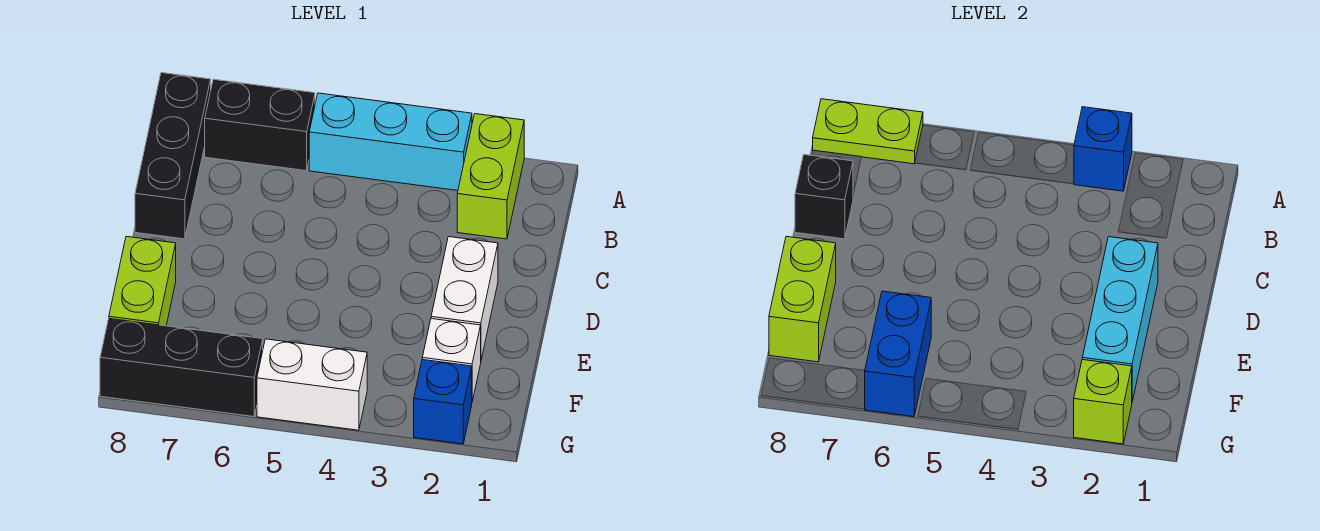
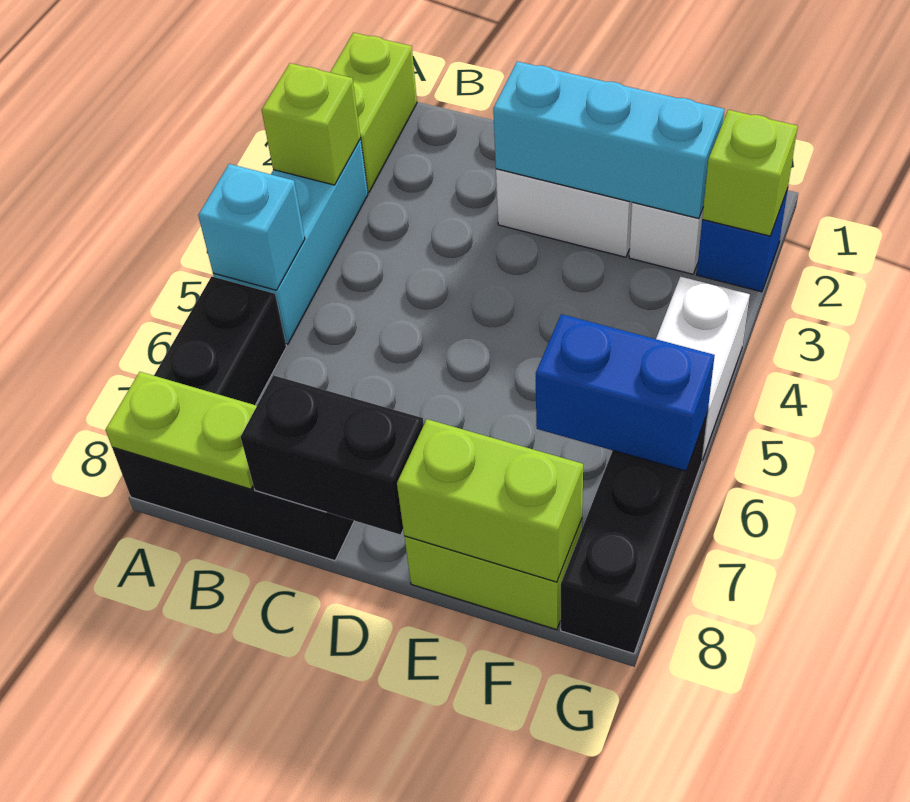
lime 1x2 brick [457,114,524,239] -> lime 1x2 brick turned to [330,33,417,192]
blue 1x1 brick [1074,107,1132,191] -> lime 1x1 brick [262,63,360,185]
none -> cyan 1x1 brick [198,164,305,290]
lime 1x2 plate [813,99,923,164] -> lime 1x2 plate turned to [105,372,257,489]
black 1x1 brick [795,155,853,239] -> black 1x2 brick [241,375,424,534]

